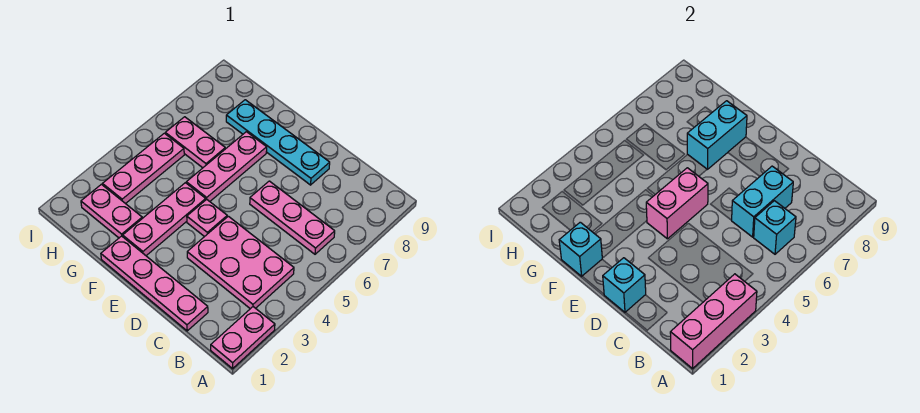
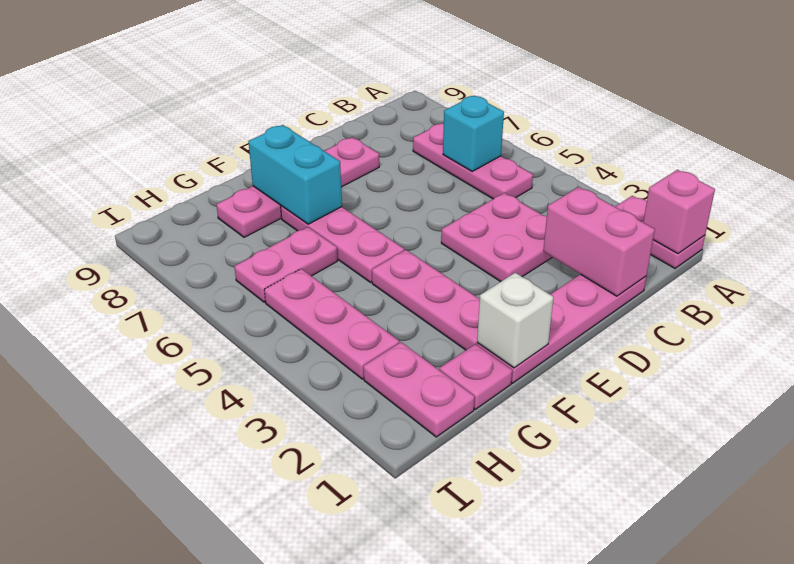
pink 1x3 brick [670,274,757,369] -> pink 1x1 brick [643,170,715,254]
pink 2x3 plate [187,216,294,309] -> pink 2x2 plate [441,193,552,282]
pink 1x3 plate [250,181,335,254] -> pink 1x3 plate turned to [413,123,533,199]
cyan 1x2 brick [732,166,793,237] -> none
cyan 1x1 brick [603,258,646,312] -> none
cyan 1x4 plate [226,100,330,185] -> pink 1x4 plate [216,137,379,237]
pink 1x1 plate [187,199,227,237] -> pink 1x1 plate moved to [439,344,512,409]
pink 1x2 brick [646,168,708,239] -> pink 1x2 brick moved to [543,187,655,296]
cyan 1x1 brick [559,222,602,276] -> white 1x1 brick [477,273,554,368]
pink 1x2 plate [81,184,142,238] -> pink 1x2 plate turned to [364,342,474,437]

